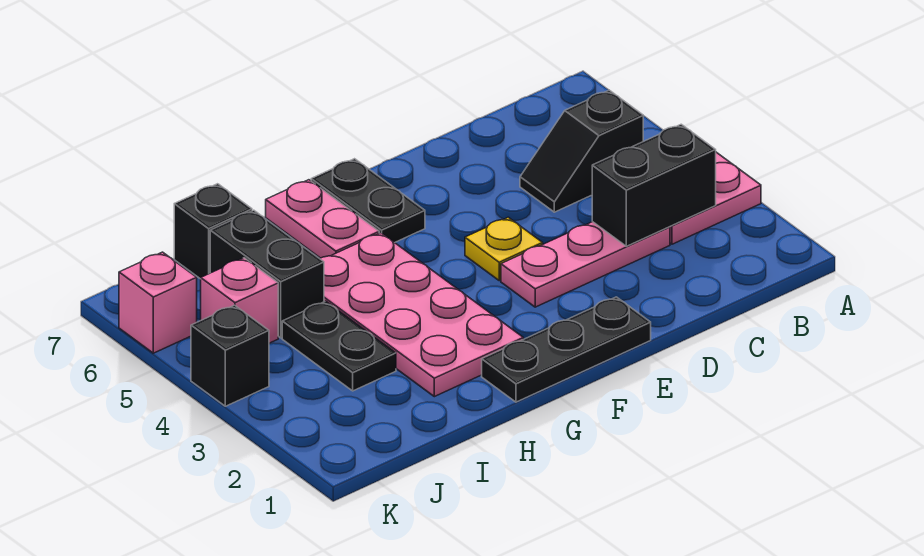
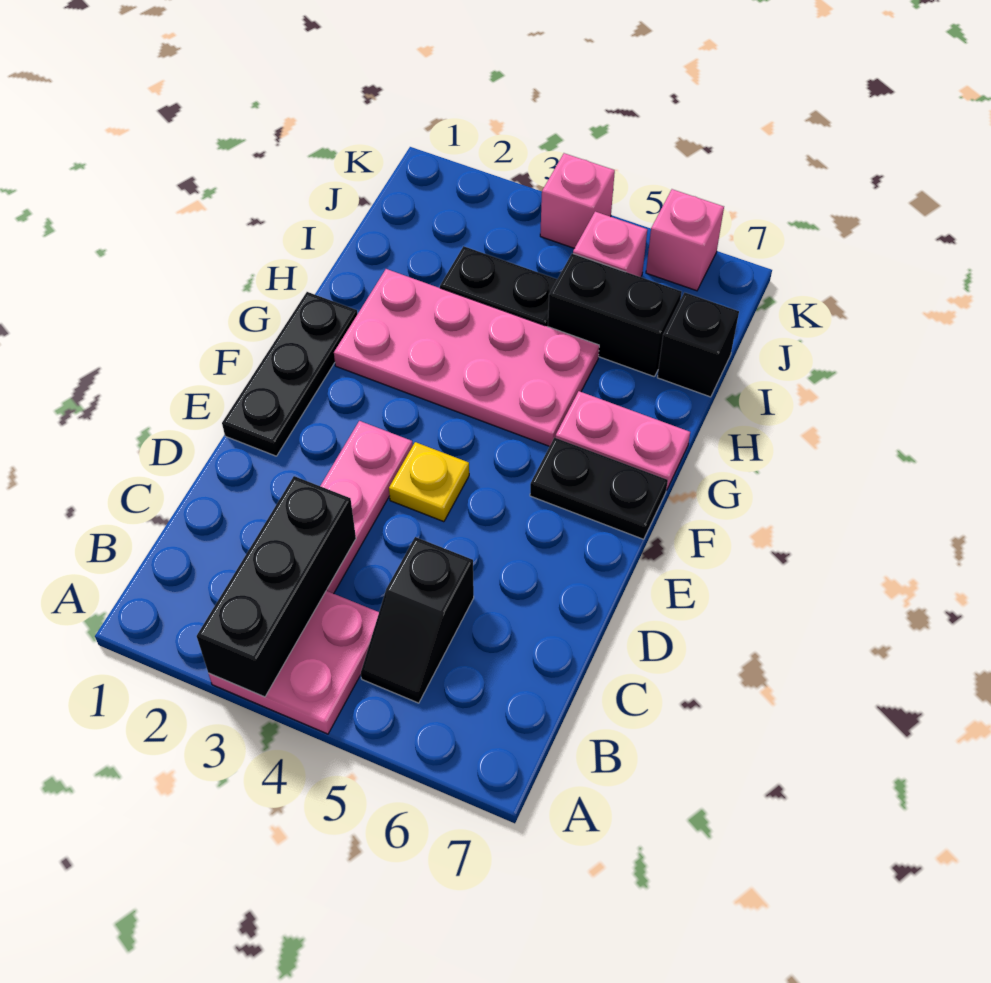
black 1x2 brick [592,124,716,246] -> black 1x3 brick [197,476,356,697]
black 1x2 slope [520,90,643,212] -> black 1x2 slope turned to [361,537,474,703]
black 1x1 brick [191,305,269,406] -> pink 1x1 brick [540,153,615,248]

